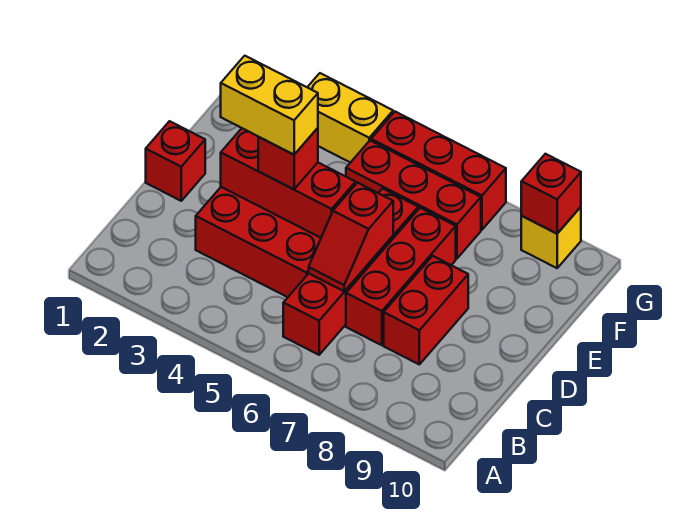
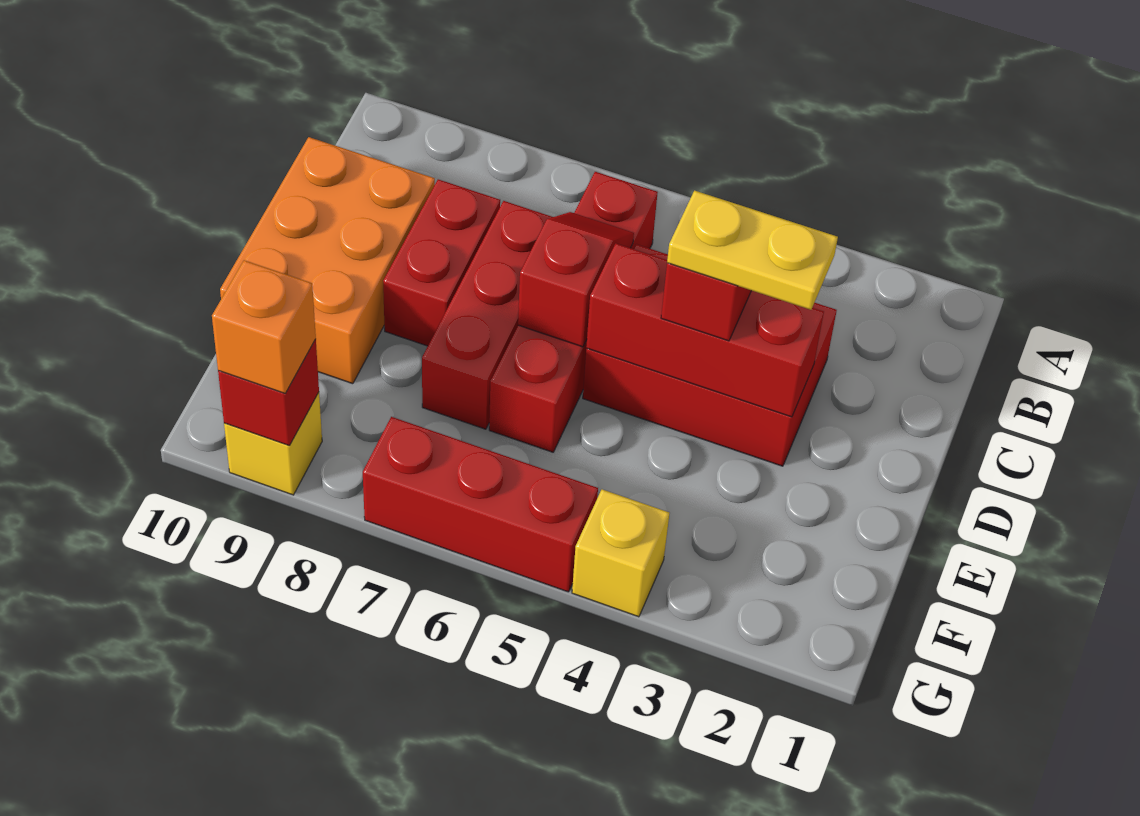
none -> orange 2x3 brick [220,137,435,384]
red 1x1 brick [146,121,205,201] -> none
yellow 1x2 brick [221,56,318,154] -> yellow 1x2 plate [667,191,838,310]
red 1x3 brick [346,141,481,259] -> none
yellow 1x2 brick [307,73,393,163] -> yellow 1x1 brick [572,489,669,617]
none -> orange 1x1 brick [212,260,316,393]

